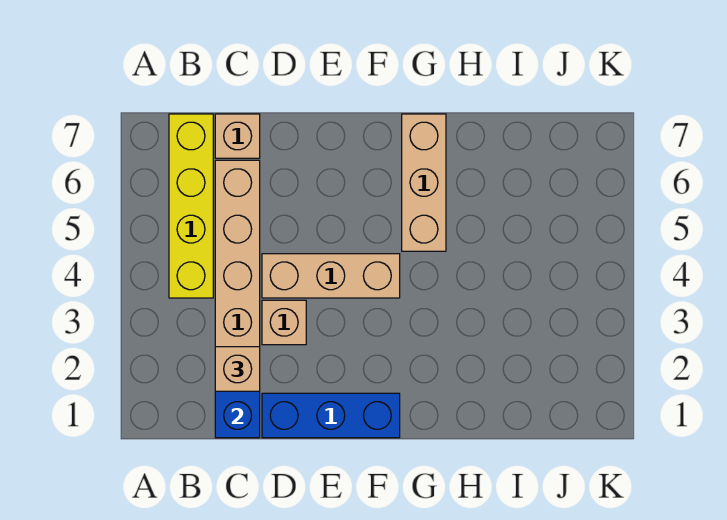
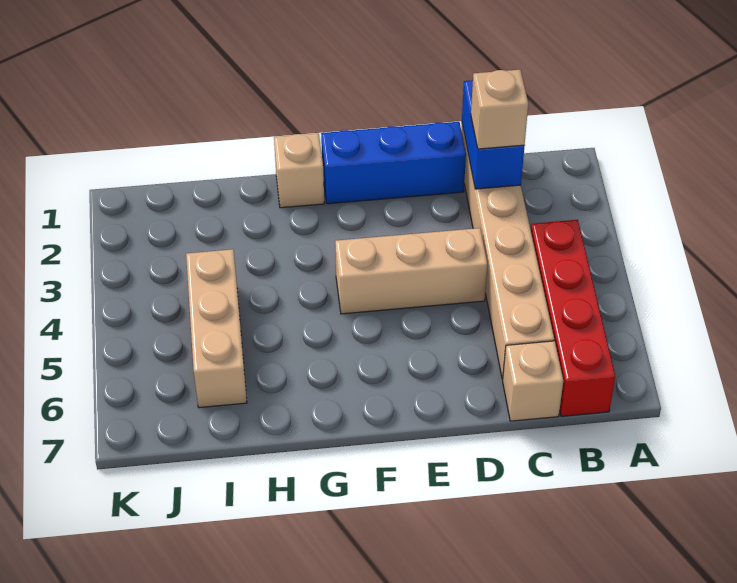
yellow 1x4 brick [169,114,213,298] -> red 1x4 brick [531,220,615,416]
tan 1x1 brick [262,300,306,345] -> tan 1x1 brick moved to [274,133,324,208]
tan 1x3 brick [402,114,446,251] -> tan 1x3 brick moved to [186,249,247,408]

